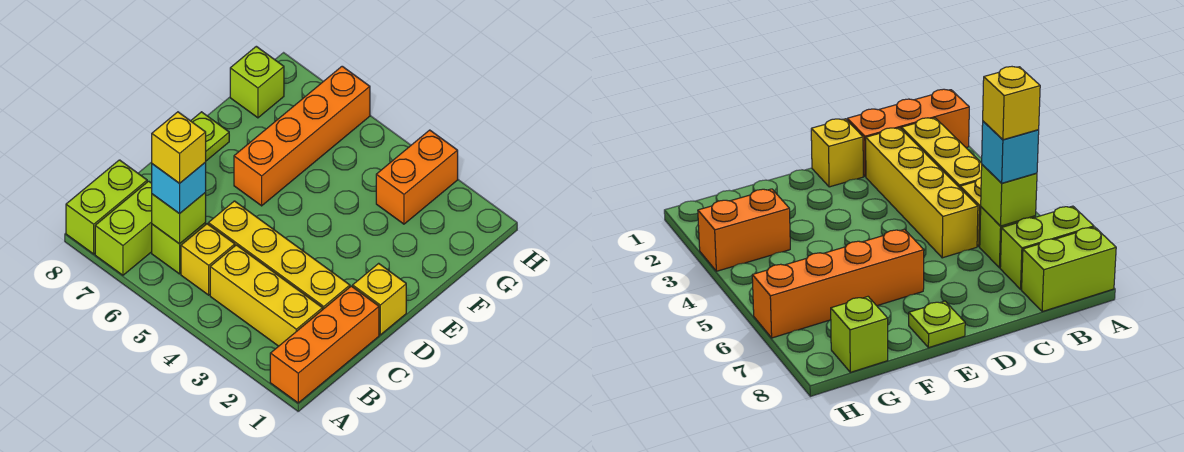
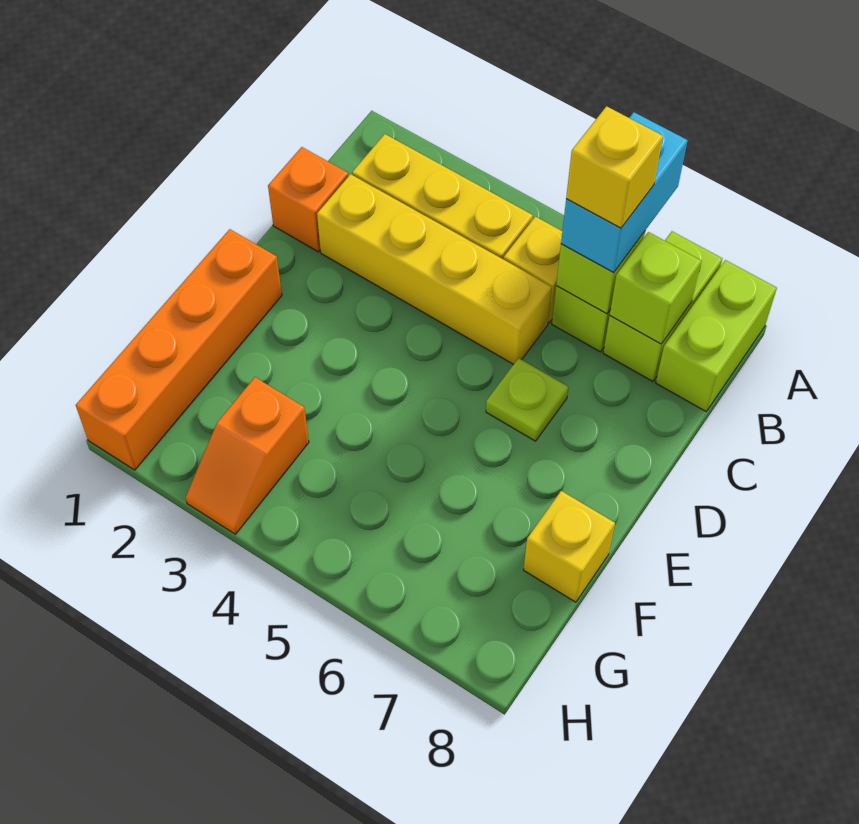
orange 1x3 brick [270,286,379,403] -> orange 1x1 brick [268,147,348,252]
cyan 1x1 brick [152,162,206,214] -> cyan 1x2 brick [561,112,688,273]
yellow 1x1 brick [353,263,406,335] -> yellow 1x1 brick moved to [524,491,615,602]
orange 1x4 brick [234,66,370,206] -> orange 1x4 brick moved to [76,229,282,470]
lime 1x1 plate [191,112,229,161] -> lime 1x1 plate moved to [486,358,569,441]
orange 1x2 brick [376,130,458,224] -> orange 1x2 slope [186,377,309,534]
lime 1x1 brick [230,46,284,118] -> lime 1x1 brick moved to [610,232,701,344]

